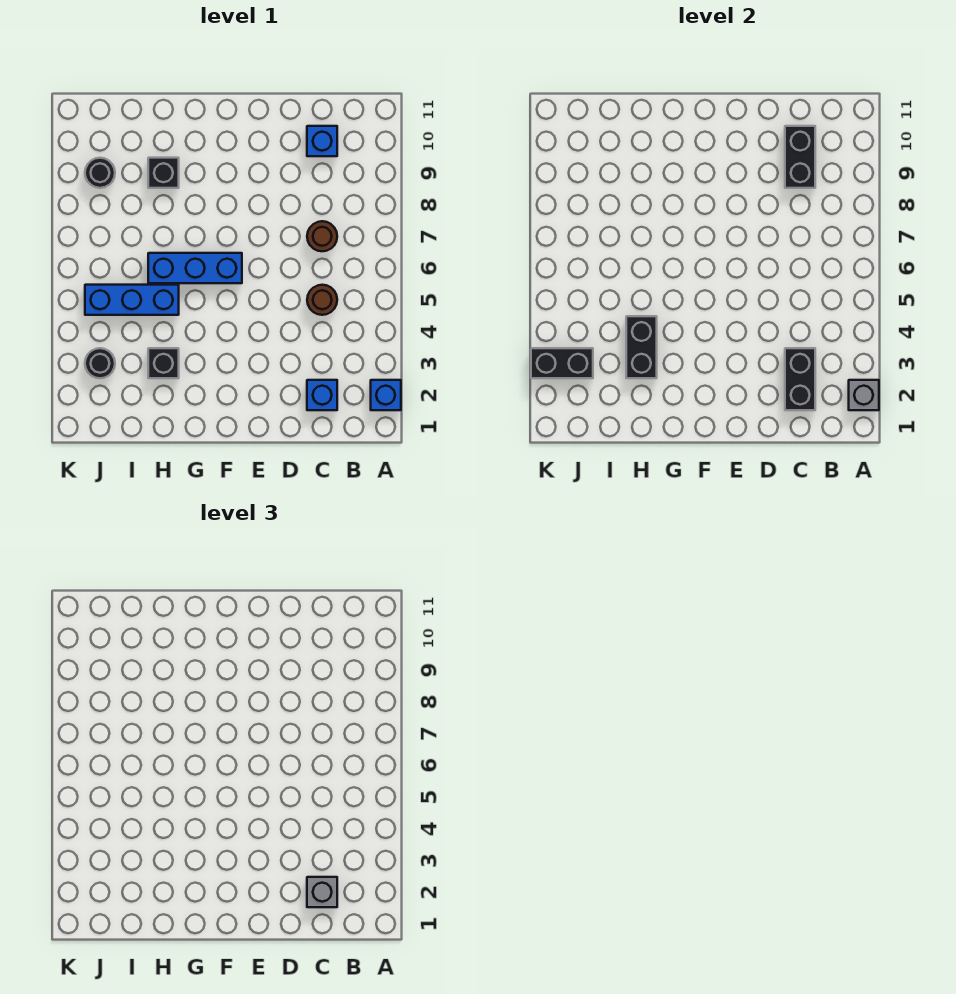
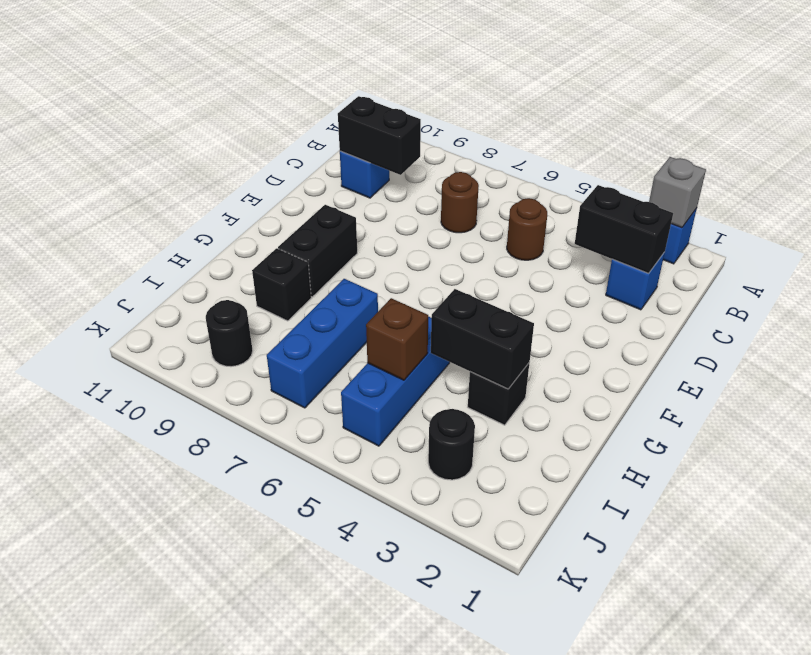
grey 1x1 brick [307,877,337,907] -> none
blue 1x3 brick [148,253,242,283] -> blue 1x3 brick moved to [267,279,378,408]
none -> brown 1x1 brick [366,298,428,380]
black 1x2 brick [531,348,593,378] -> black 1x2 brick moved to [278,205,357,297]

